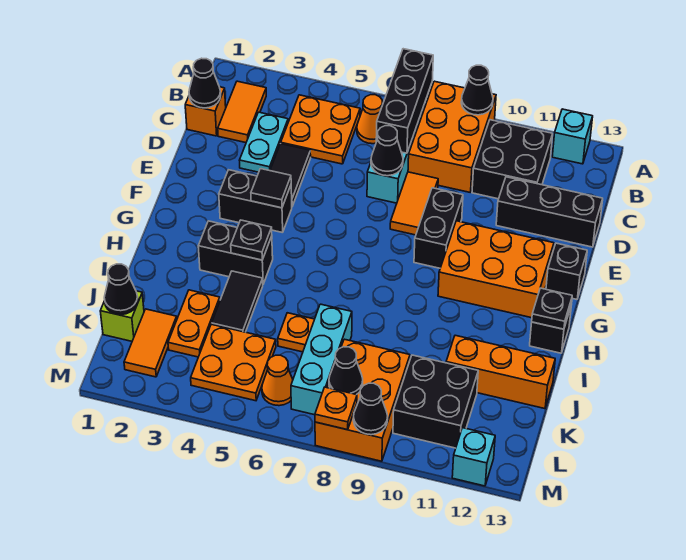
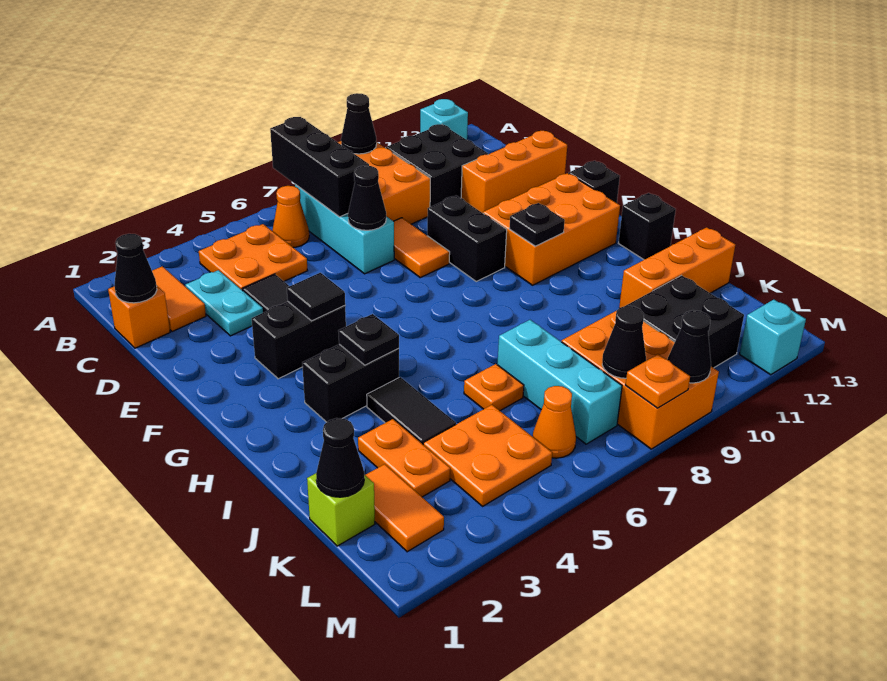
black 1x3 brick [496,177,603,247] -> orange 1x3 brick [461,131,567,213]
black 1x1 plate [532,288,572,329] -> black 1x1 plate moved to [509,203,565,246]

